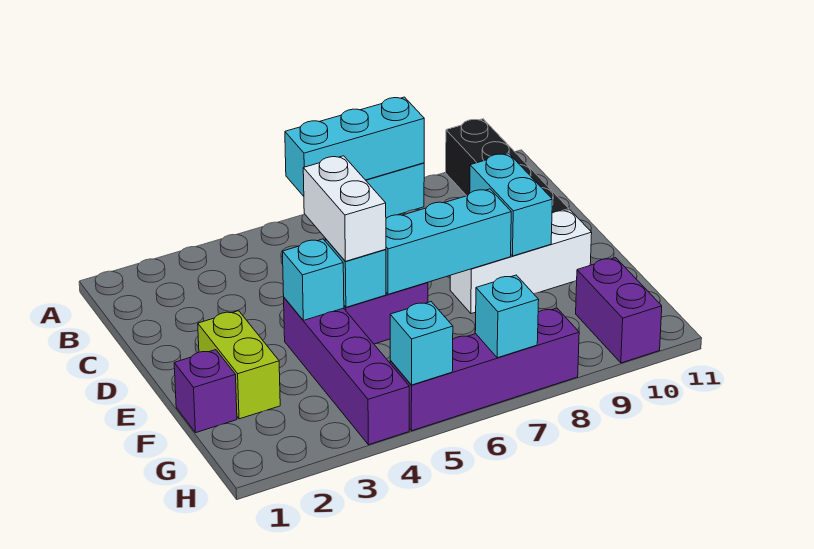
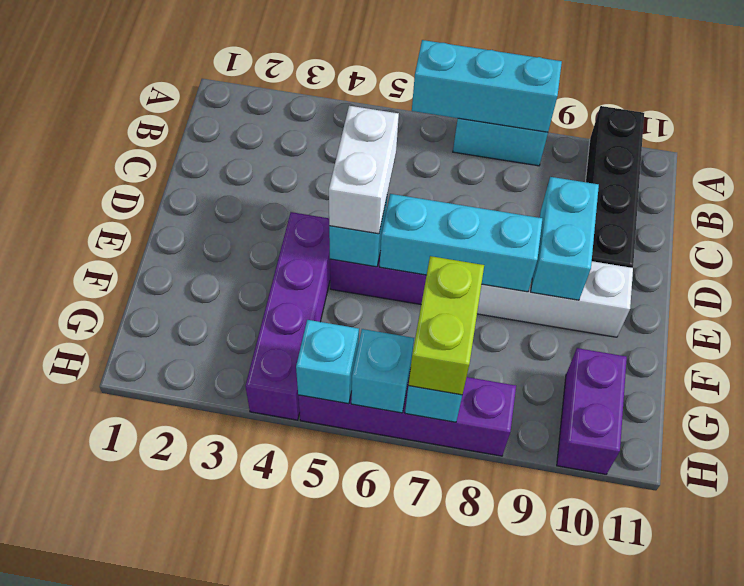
lime 1x2 brick [198,311,280,419] -> lime 1x2 brick moved to [408,256,484,395]
cyan 1x1 brick [283,239,344,320] -> cyan 1x1 brick moved to [351,329,414,413]
purple 1x1 brick [174,350,237,433] -> none

